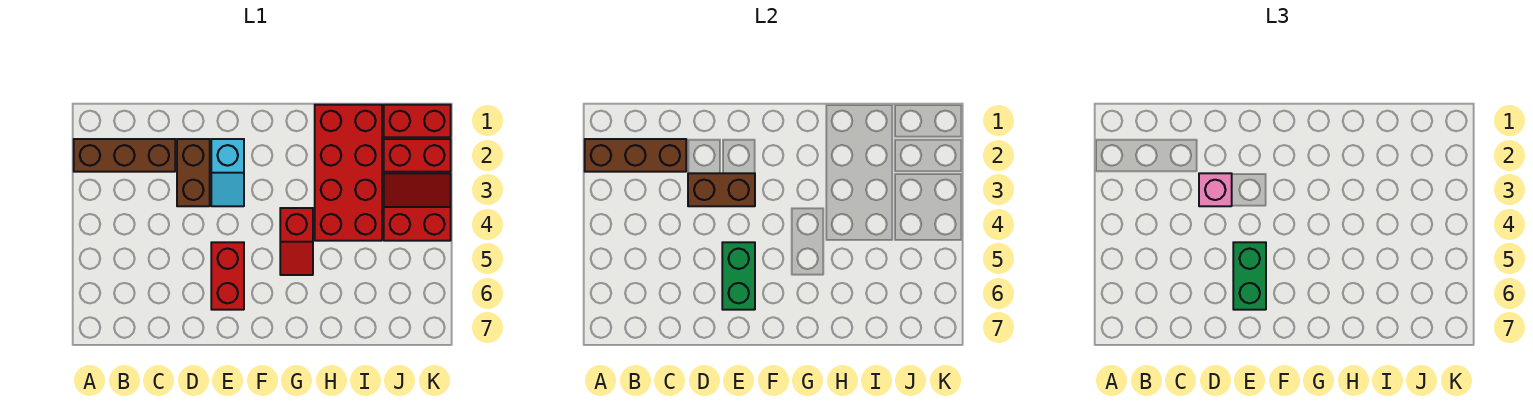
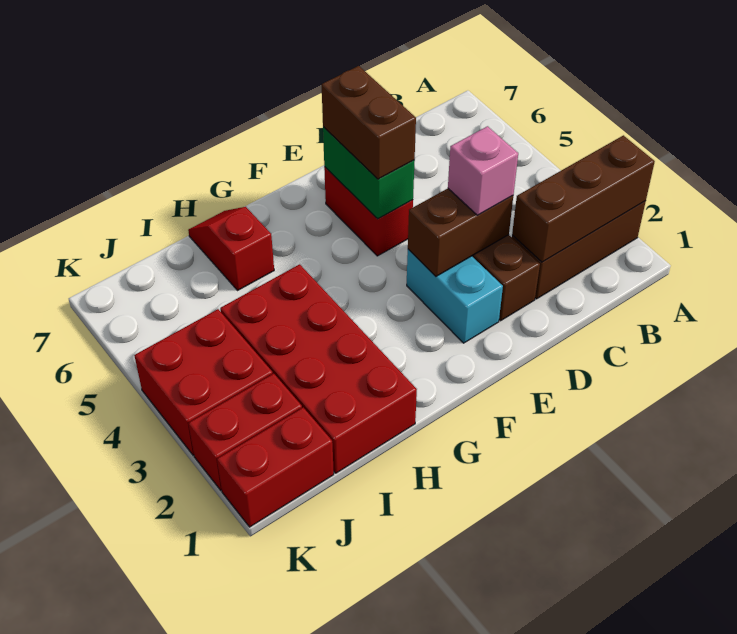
cyan 1x2 slope [211,139,244,206] -> cyan 1x2 brick [407,249,503,343]
green 1x2 brick [1233,242,1266,310] -> brown 1x2 brick [322,66,416,179]
red 1x2 slope [280,208,313,275] -> red 1x2 slope moved to [188,207,274,290]
red 2x2 slope [384,173,451,241] -> red 2x2 brick [134,309,273,455]

